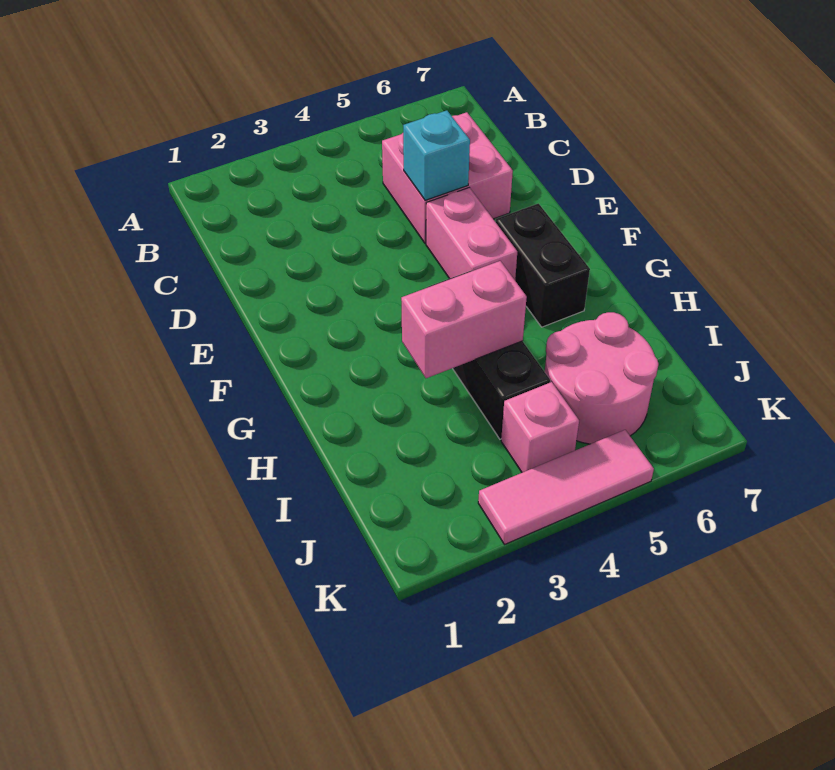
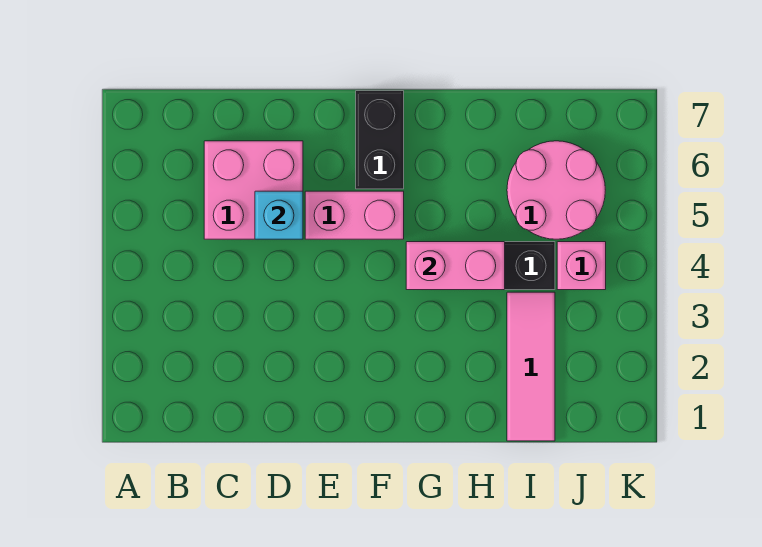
black 1x2 brick [496,204,590,327] -> black 1x2 brick turned to [356,91,404,189]
pink 1x2 brick [401,261,527,378] -> pink 1x2 brick turned to [406,242,505,290]
pink 1x3 tile [478,430,654,544] -> pink 1x3 tile moved to [507,292,555,441]

